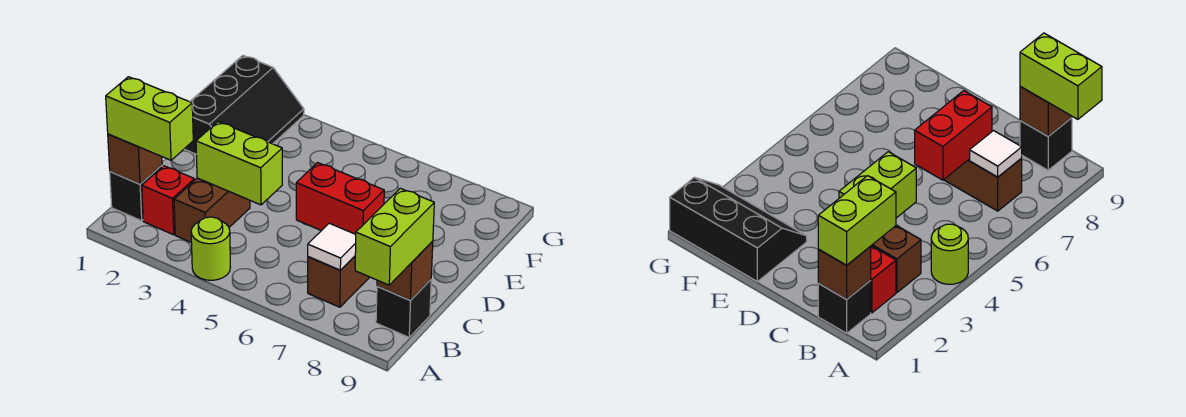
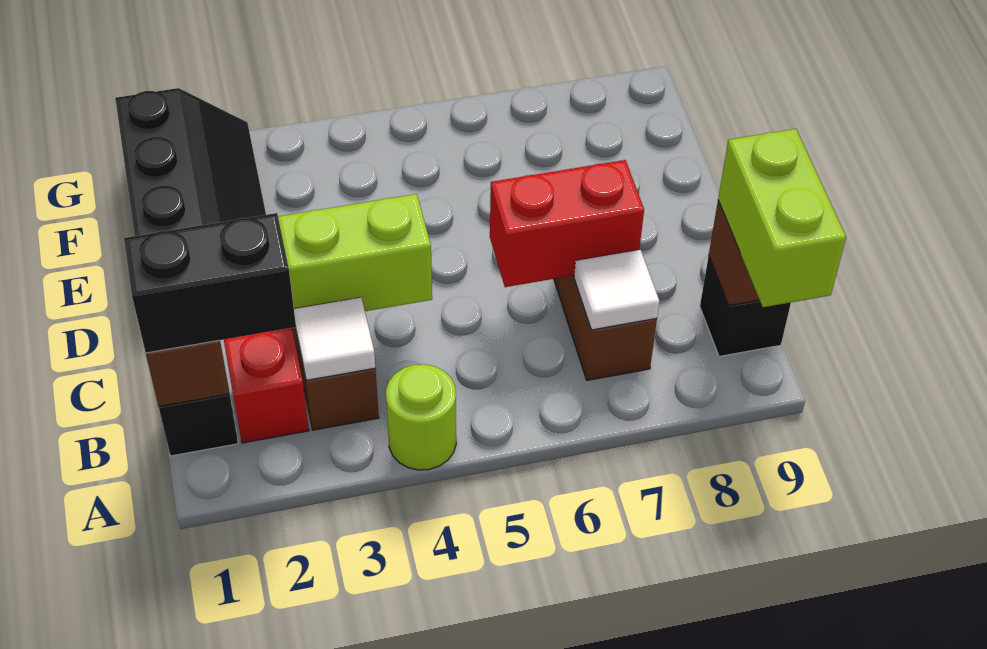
lime 1x2 brick [106,77,193,160] -> black 1x2 brick [124,213,296,353]
none -> white 1x1 tile [294,297,375,380]

